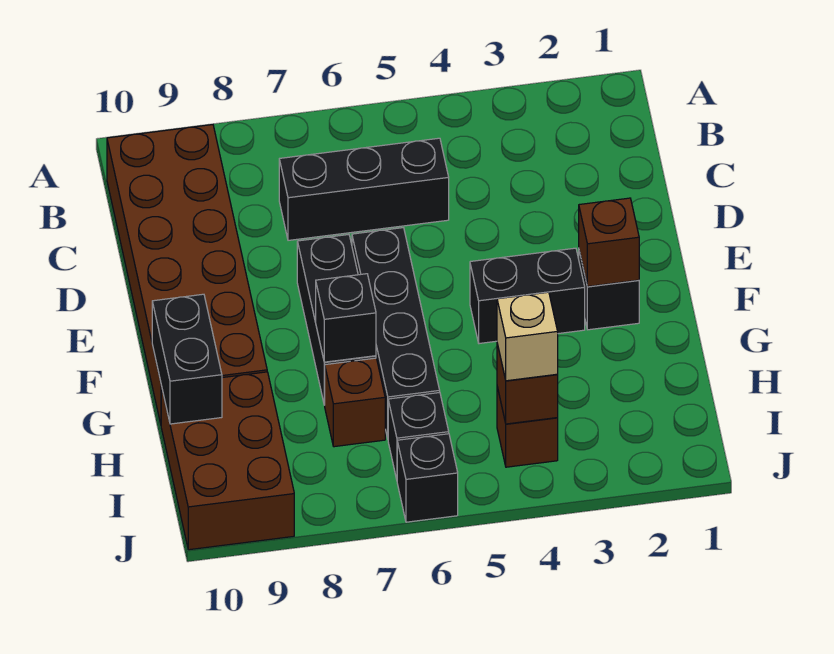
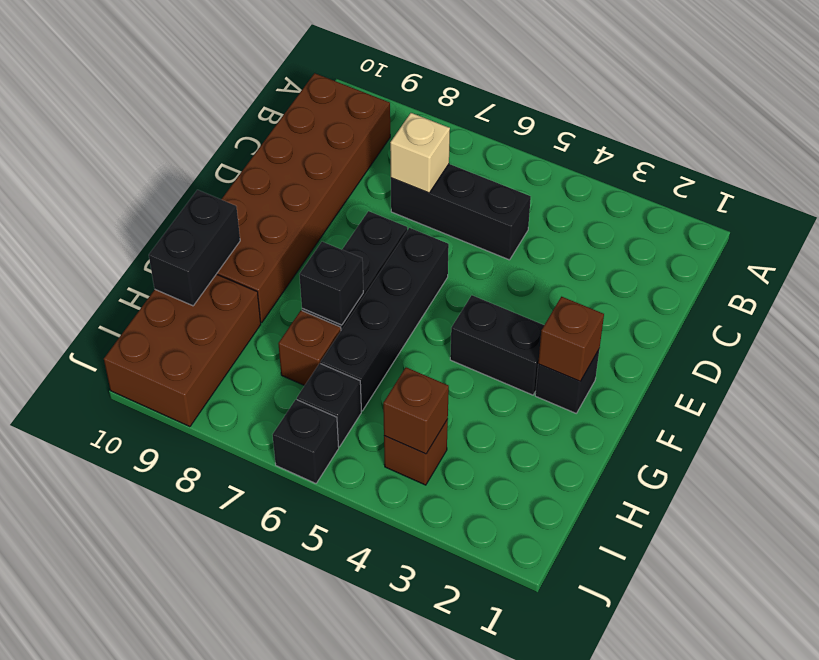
tan 1x1 brick [497,292,558,381] -> tan 1x1 brick moved to [390,113,450,193]

